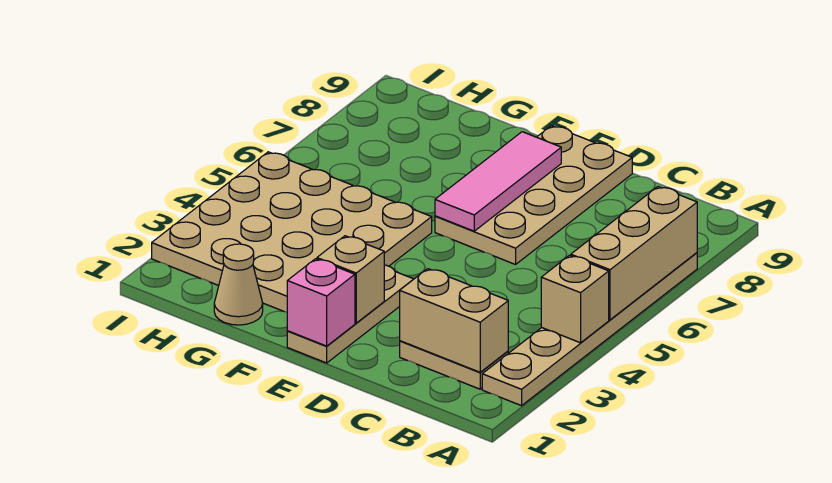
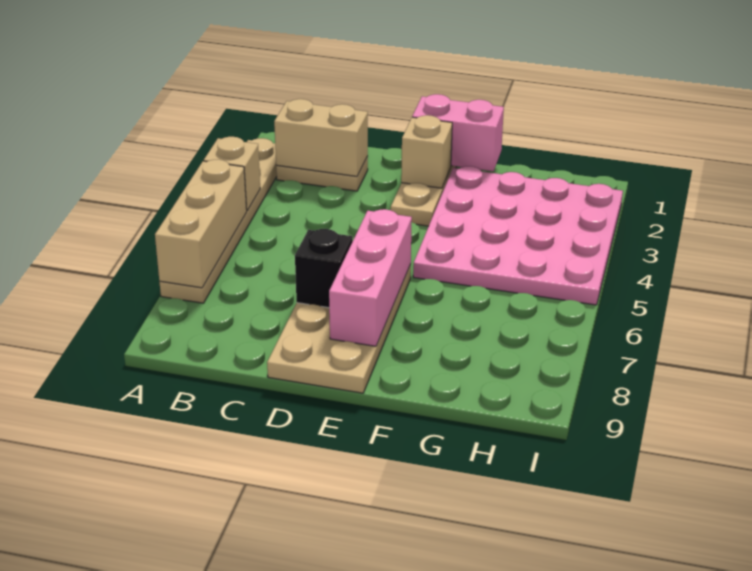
none -> black 1x1 brick [295,229,353,308]
pink 1x1 brick [287,259,355,346] -> pink 1x2 brick [412,94,504,171]
pink 1x3 tile [435,132,561,231] -> pink 1x3 brick [329,209,412,346]
tan 4x4 plate [152,152,432,312] -> pink 4x4 plate [413,166,623,305]
tan 1x1 cone [214,244,263,325] -> none

